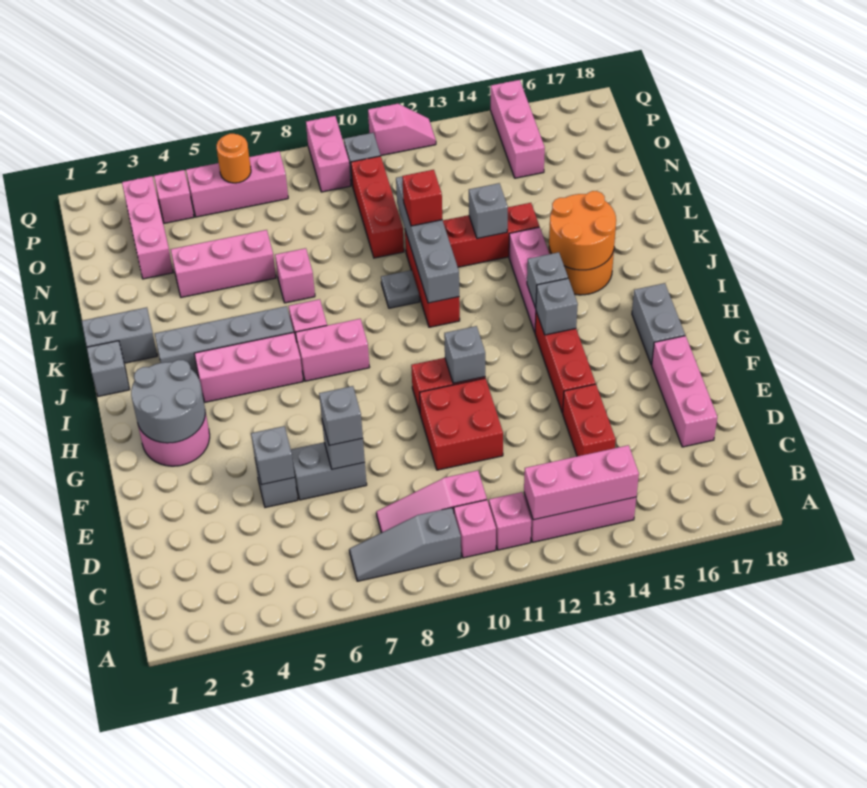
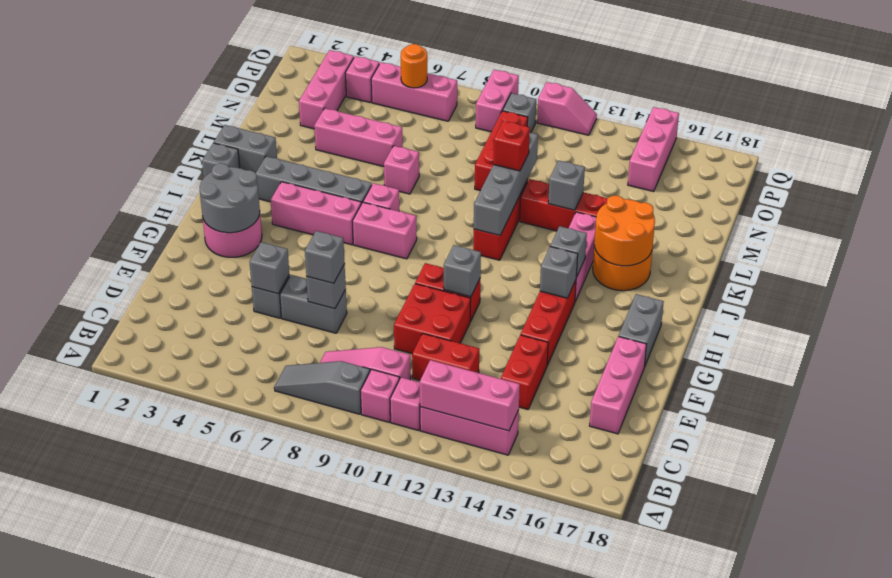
none -> red 1x2 brick [412,333,479,380]
grey 1x1 plate [381,270,419,308] -> none

